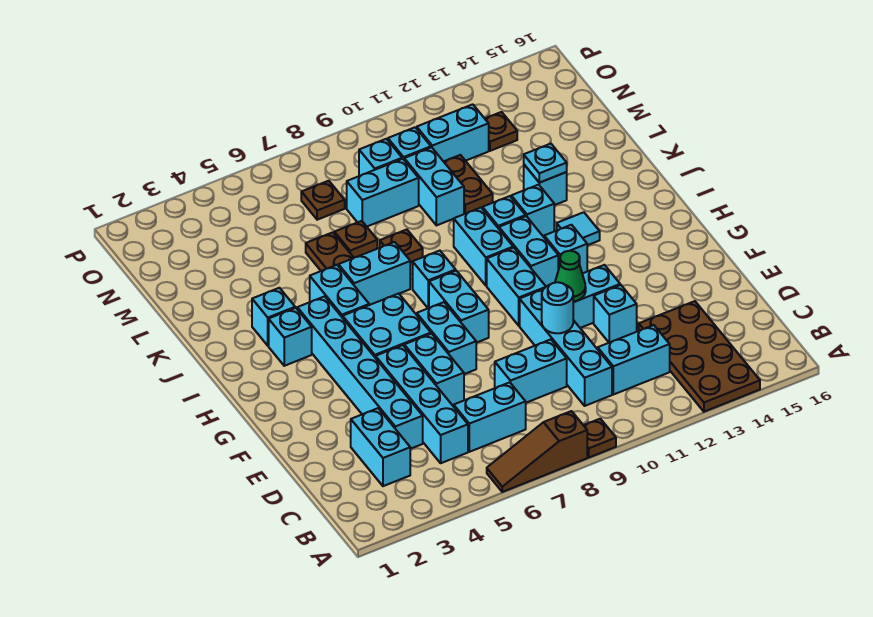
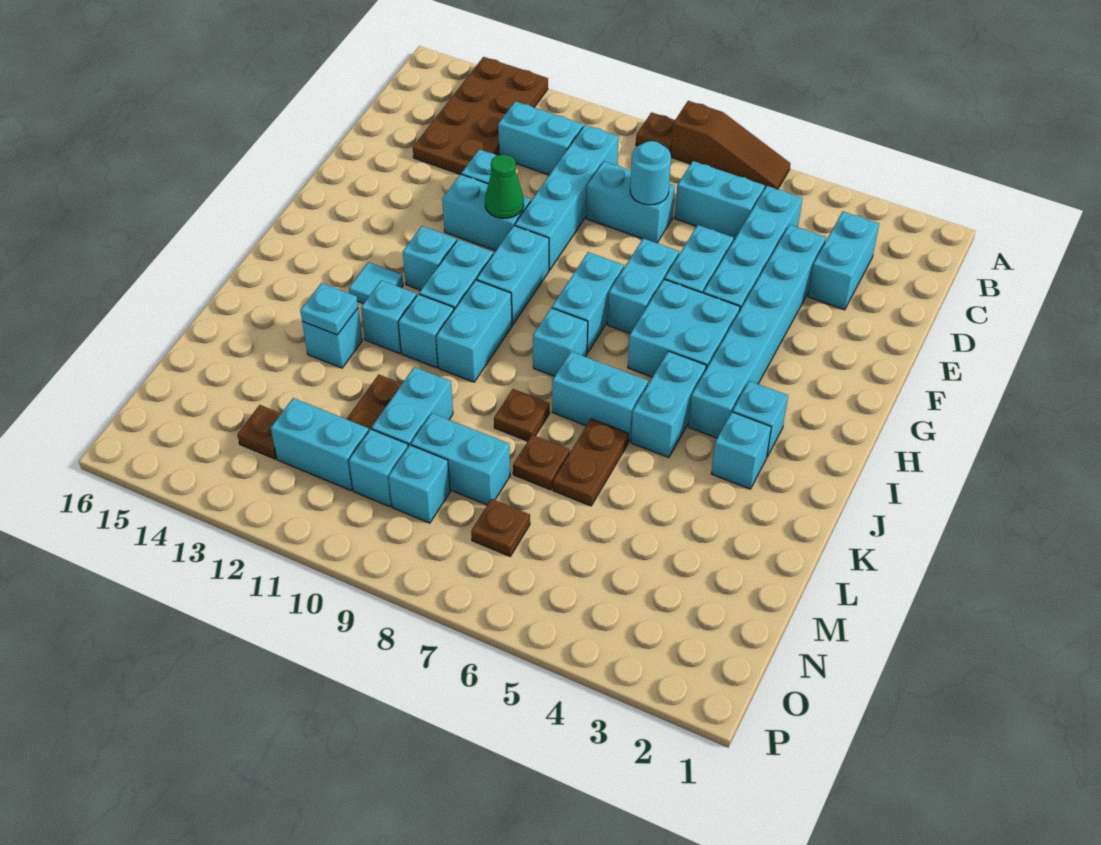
cyan 1x1 round brick [542,282,573,333] -> cyan 1x1 round brick moved to [630,141,671,205]

